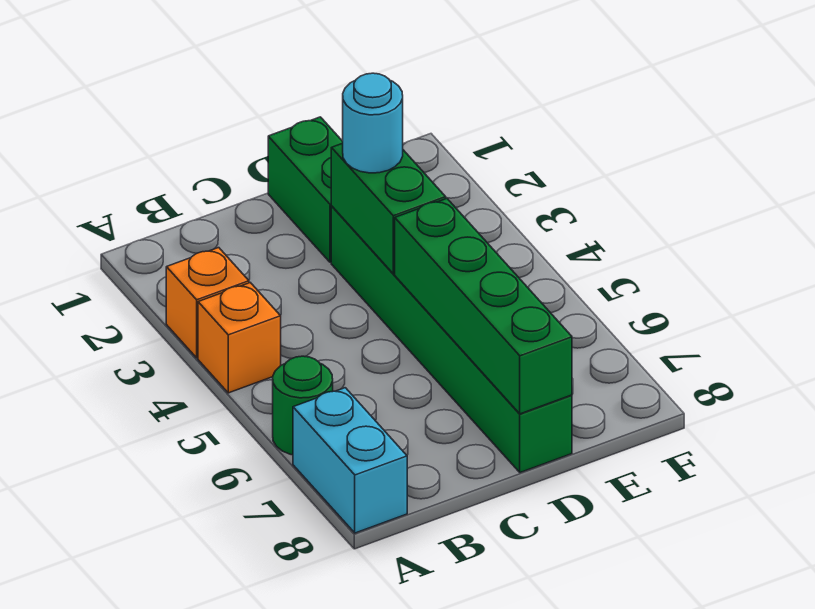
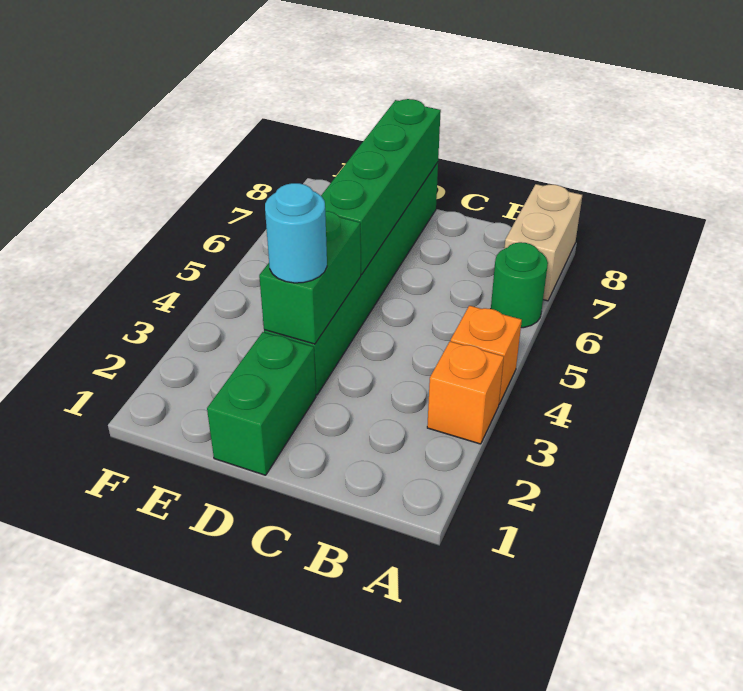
cyan 1x2 brick [293,388,407,533] -> tan 1x2 brick [504,184,582,301]

